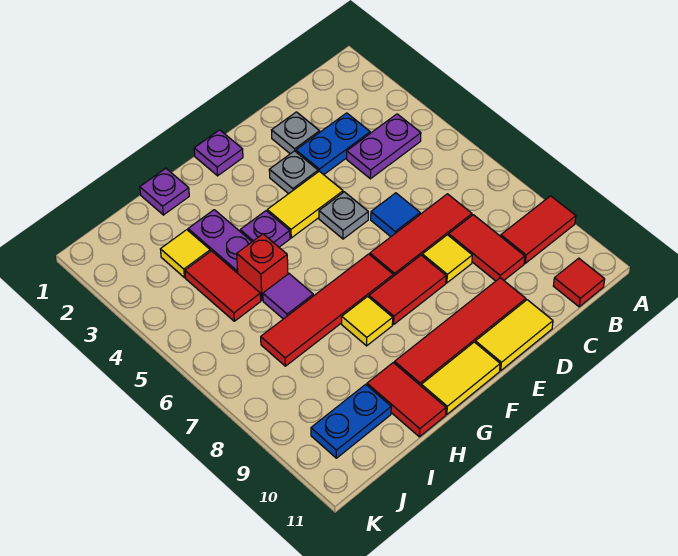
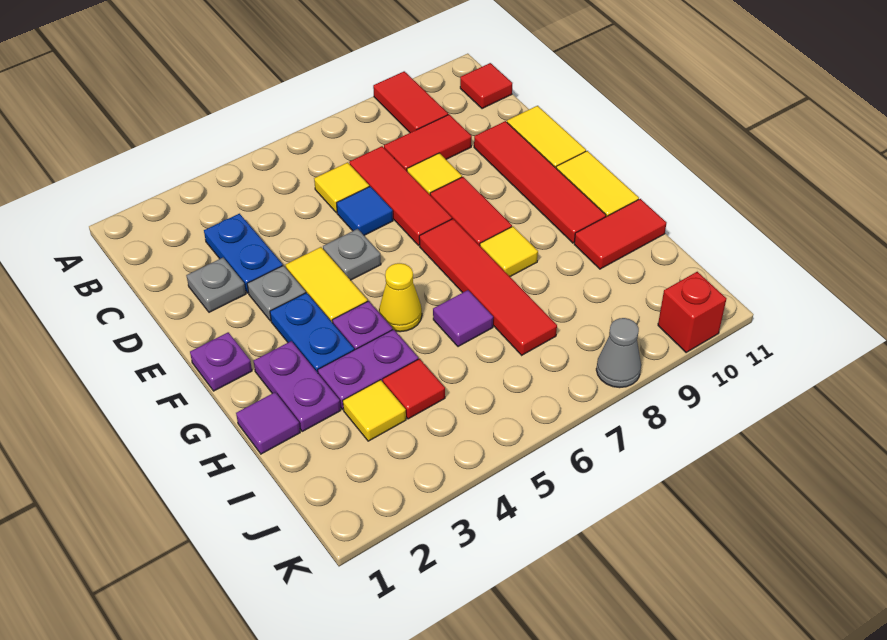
purple 1x2 plate [347,114,421,179] -> purple 1x2 plate moved to [254,341,341,432]
none -> yellow 1x1 tile [314,162,369,213]
none -> yellow 1x1 cone [379,263,422,332]
purple 1x1 plate [140,168,189,215] -> purple 1x1 tile [236,392,300,454]
red 1x1 brick [237,234,288,300] -> red 1x1 brick moved to [658,272,726,353]
red 1x2 tile [185,251,261,321] -> red 1x1 tile [383,359,445,419]
blue 1x2 plate [311,384,391,458] -> blue 1x2 plate moved to [270,293,354,373]
none -> grey 1x1 cone [596,318,641,388]

